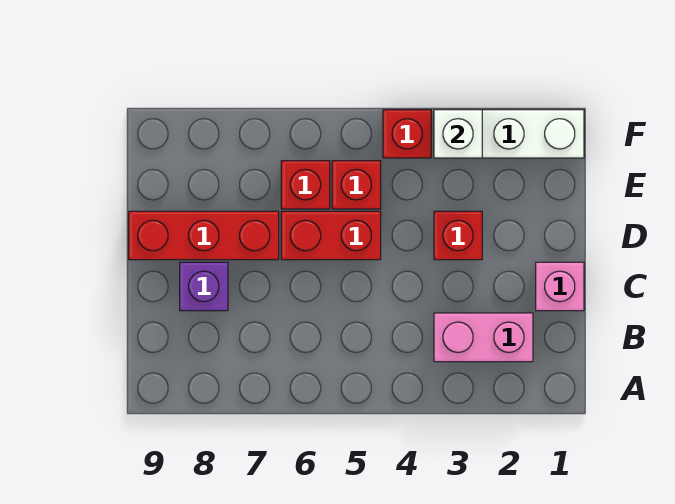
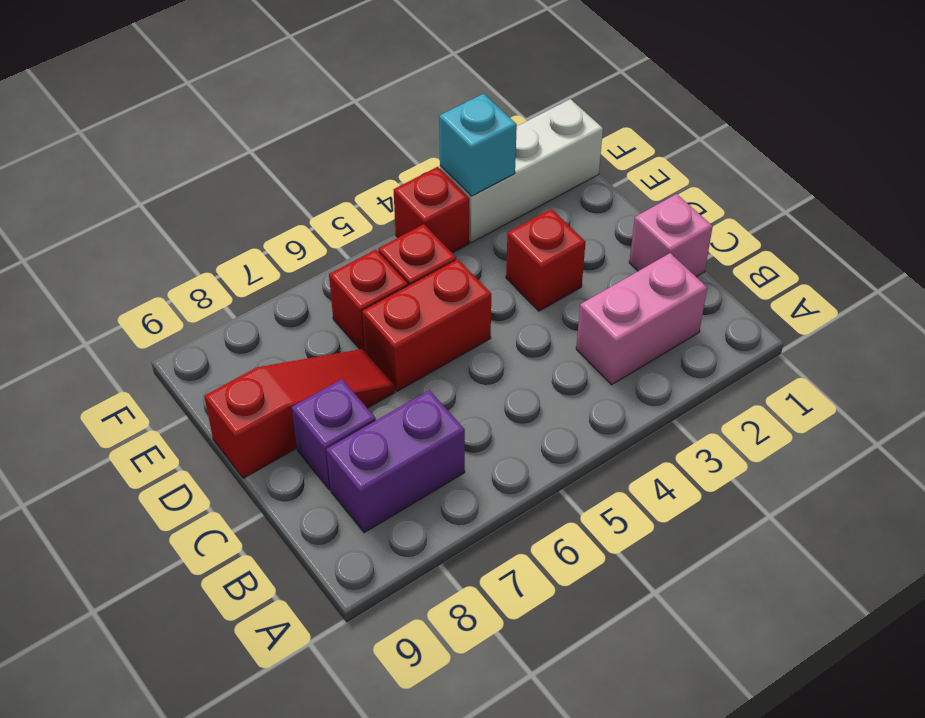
none -> purple 1x2 brick [326,390,465,533]
red 1x3 brick [129,211,279,260] -> red 1x3 slope [204,349,395,478]
white 1x1 brick [434,110,482,158] -> cyan 1x1 brick [439,94,517,196]

